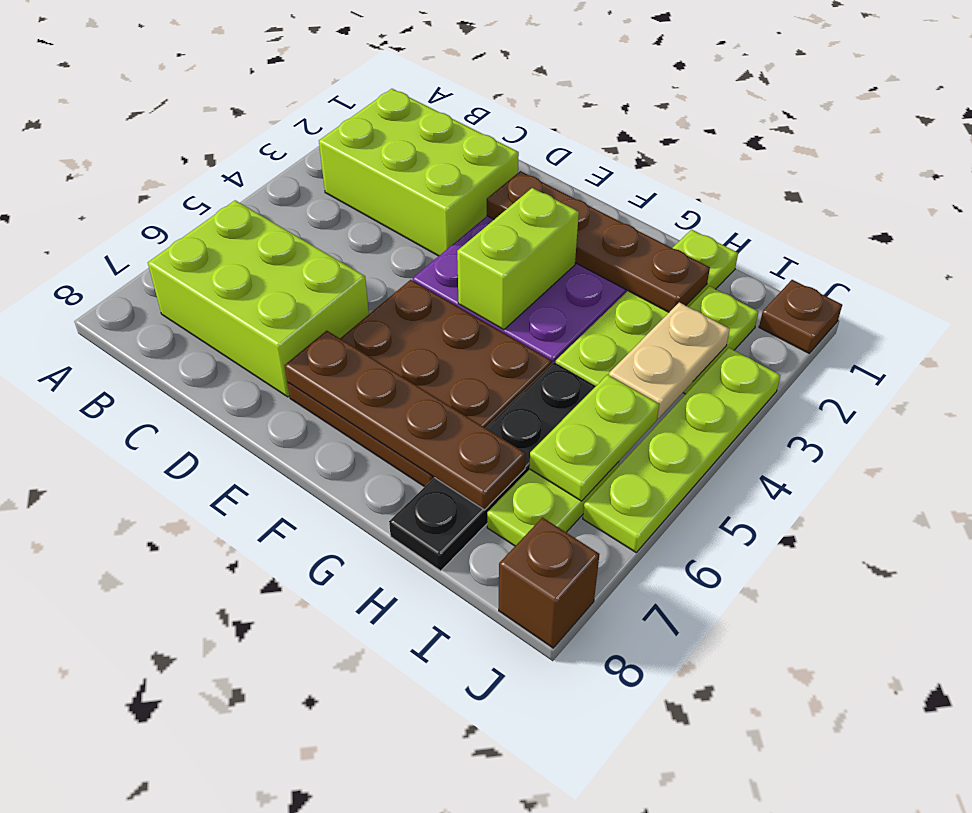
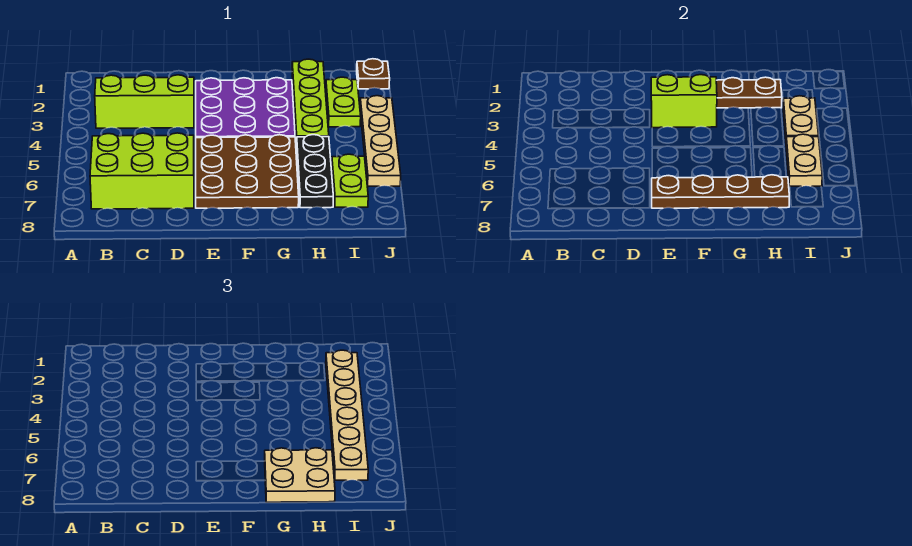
lime 2x3 brick [319,89,519,256] -> lime 1x3 brick [95,75,194,128]
lime 1x2 brick [457,188,579,330] -> lime 1x2 brick turned to [651,75,717,128]
none -> tan 2x2 plate [265,448,335,502]
black 1x4 plate [389,362,596,571] -> black 1x3 plate [297,135,333,208]
none -> tan 1x6 plate [326,350,368,480]
lime 1x2 plate [529,375,659,501] -> tan 1x2 plate [786,134,822,186]
lime 1x4 plate [583,348,781,552] -> tan 1x4 plate [360,96,401,186]
brown 1x1 brick [499,518,599,648] -> none

